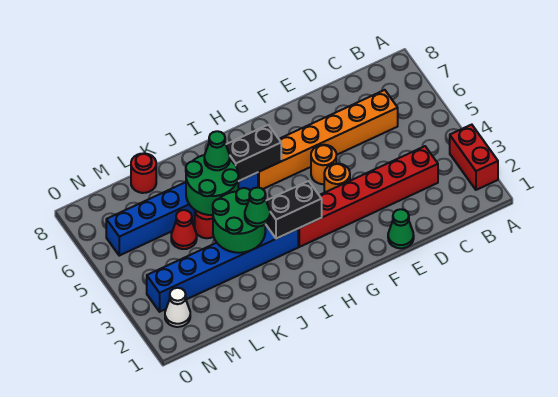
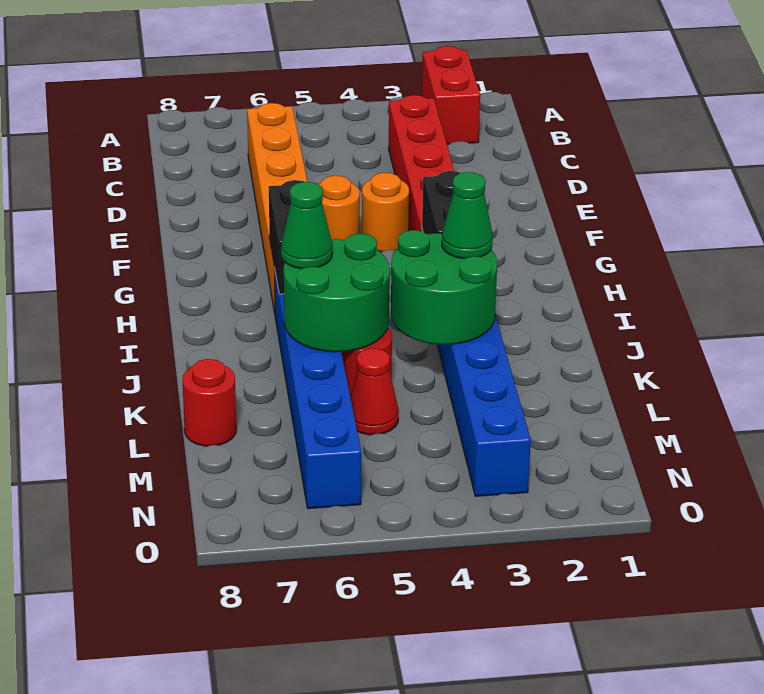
red 1x2 brick [450,125,498,190] -> red 1x2 brick turned to [422,46,480,144]
green 1x1 cone [388,209,414,248] -> none
white 1x1 cone [165,288,190,327] -> none

